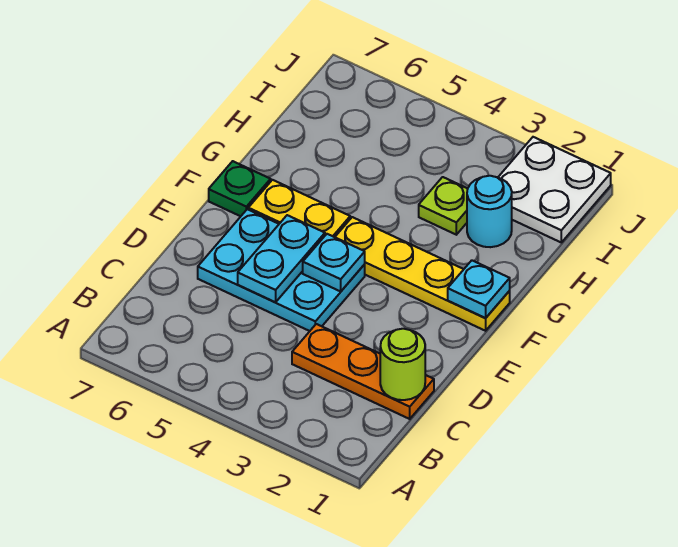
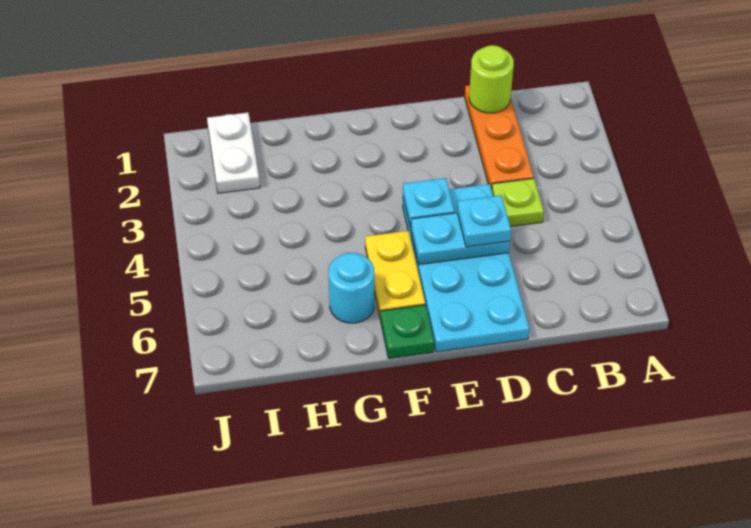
cyan 2x3 plate [198,209,365,331] -> cyan 2x4 plate [403,184,529,352]
yellow 1x4 plate [335,217,510,331] -> none
cyan 1x1 plate [448,260,510,318] -> cyan 1x1 plate moved to [457,195,511,247]
cyan 1x1 round brick [467,176,512,247] -> cyan 1x1 round brick moved to [329,253,374,323]
lime 1x1 plate [419,177,468,235] -> lime 1x1 plate moved to [492,178,544,227]
white 2x2 plate [498,137,611,242] -> white 1x2 plate [207,113,260,193]

